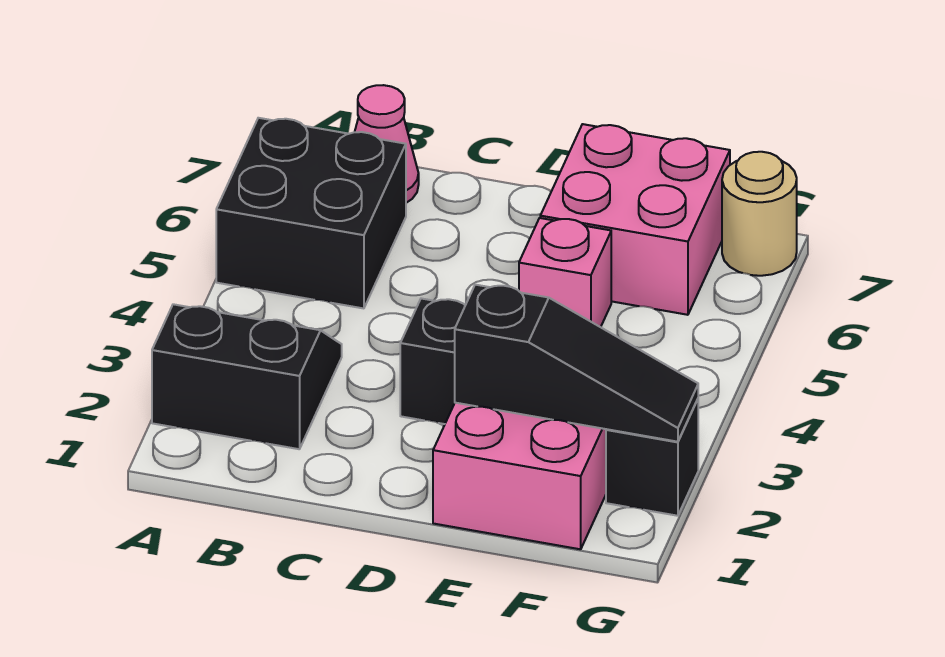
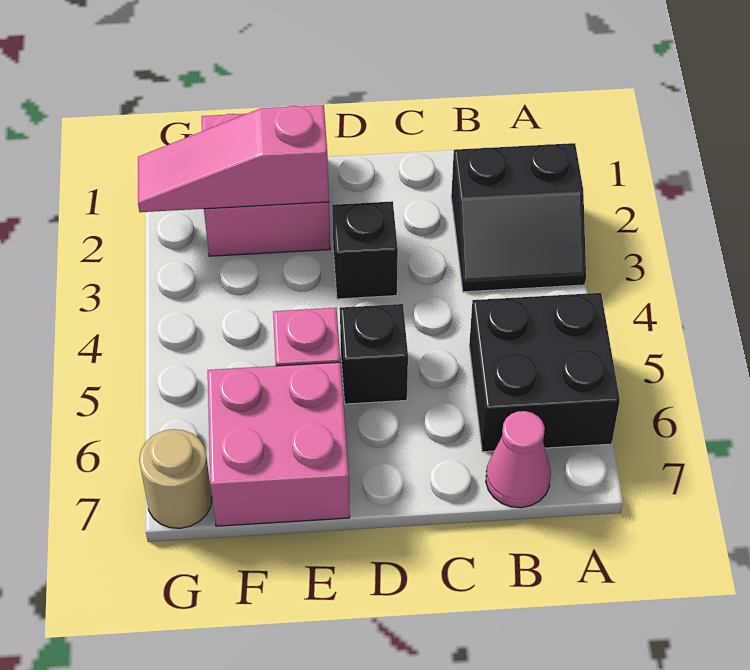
black 1x3 slope [455,285,698,442] -> pink 1x3 slope [138,105,329,212]
black 1x1 brick [606,399,698,516] -> black 1x1 brick moved to [340,304,408,404]

